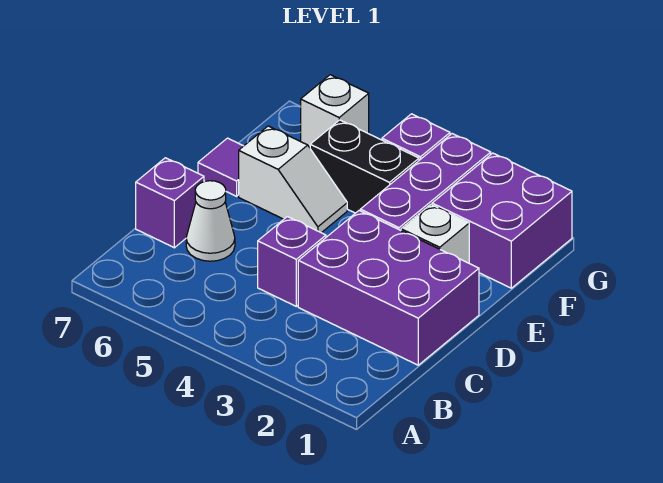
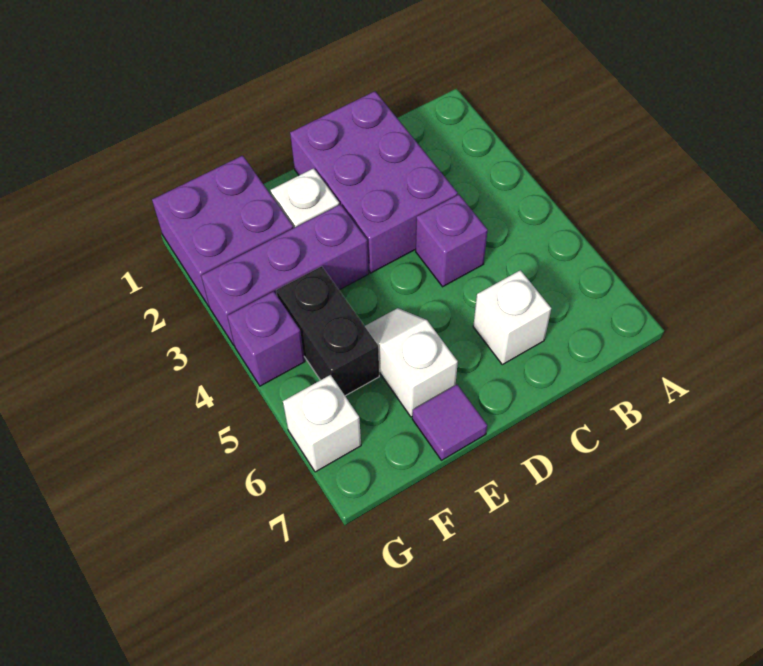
white 1x1 cone [186,181,235,261] -> white 1x1 brick [473,270,551,365]
purple 1x1 brick [136,158,204,248] -> none

